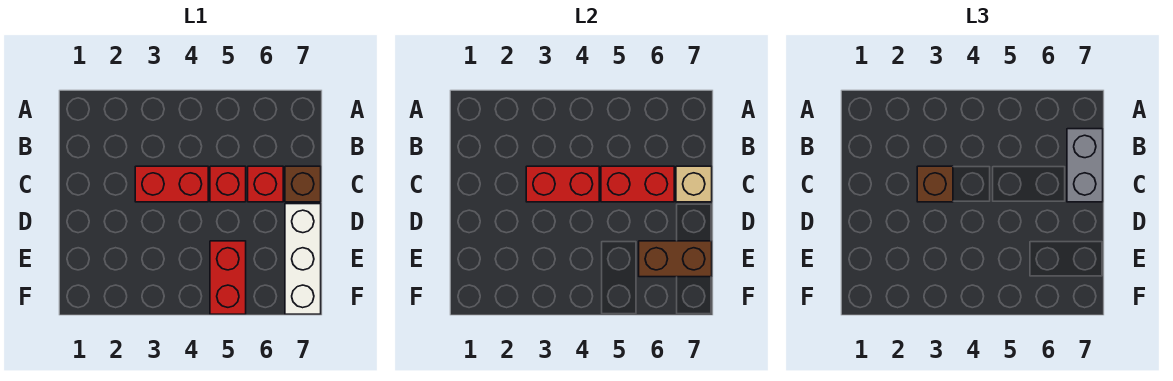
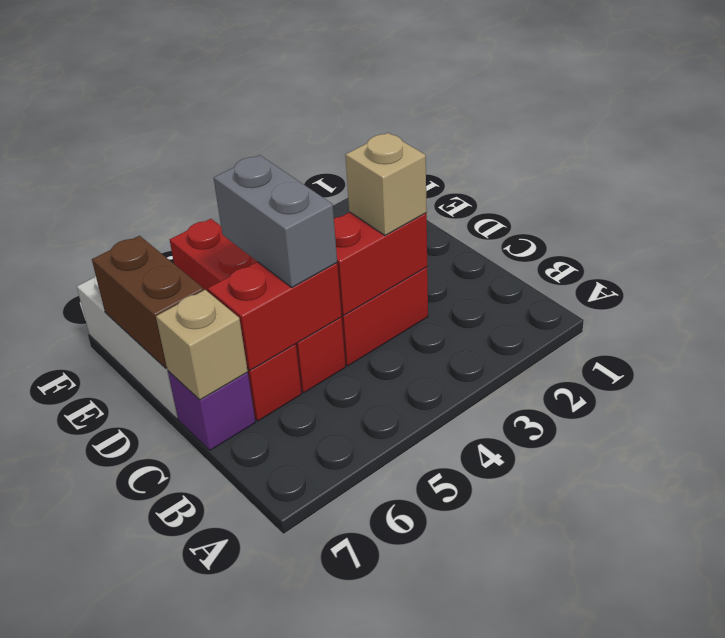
grey 1x2 brick [1067,129,1103,202] -> grey 1x2 brick moved to [214,155,337,287]
brown 1x1 brick [917,166,953,202] -> tan 1x1 brick [345,133,427,235]
brown 1x1 brick [285,166,321,202] -> purple 1x1 brick [168,371,255,450]
brown 1x2 brick [639,241,712,277] -> brown 1x2 brick turned to [92,236,204,368]

